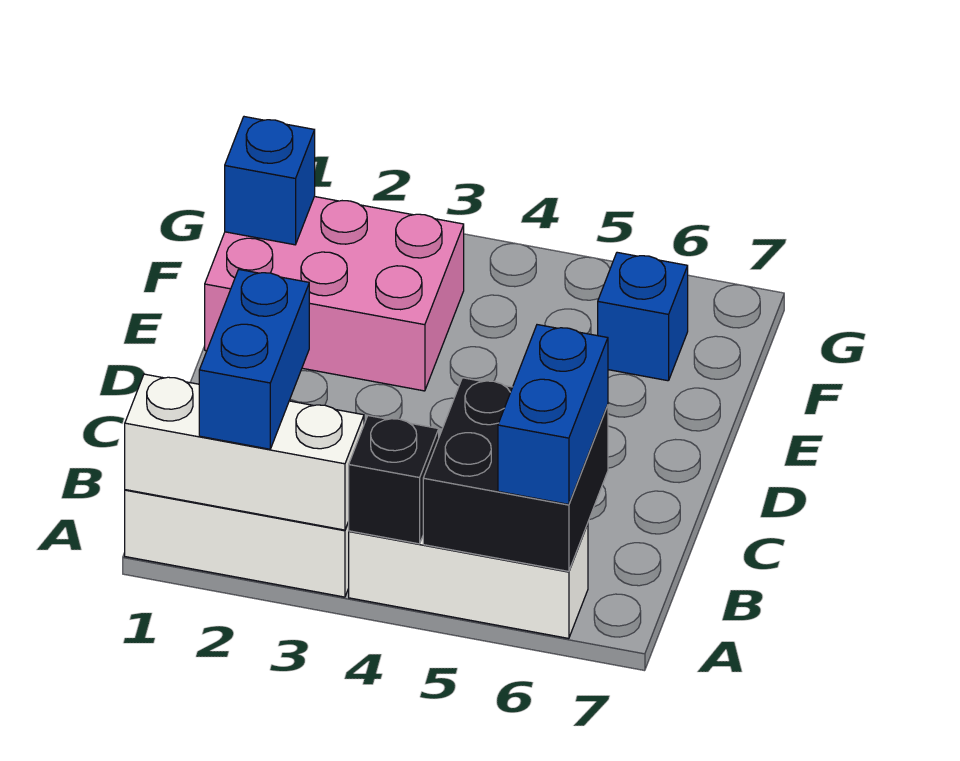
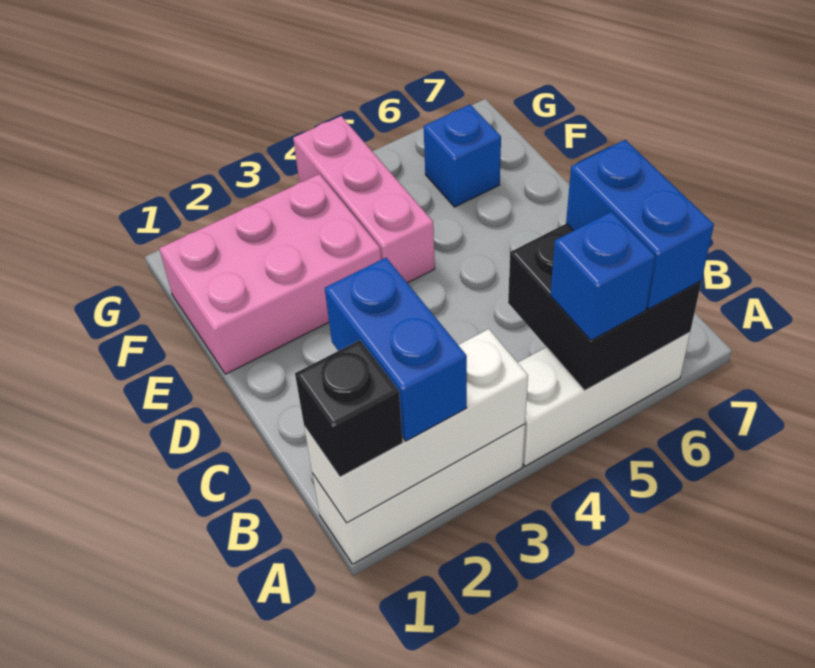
black 1x1 brick [349,416,439,544] -> black 1x1 brick moved to [295,340,403,477]
none -> pink 1x3 brick [293,116,435,283]
blue 1x1 brick [225,117,315,245] -> blue 1x1 brick moved to [550,212,655,340]

